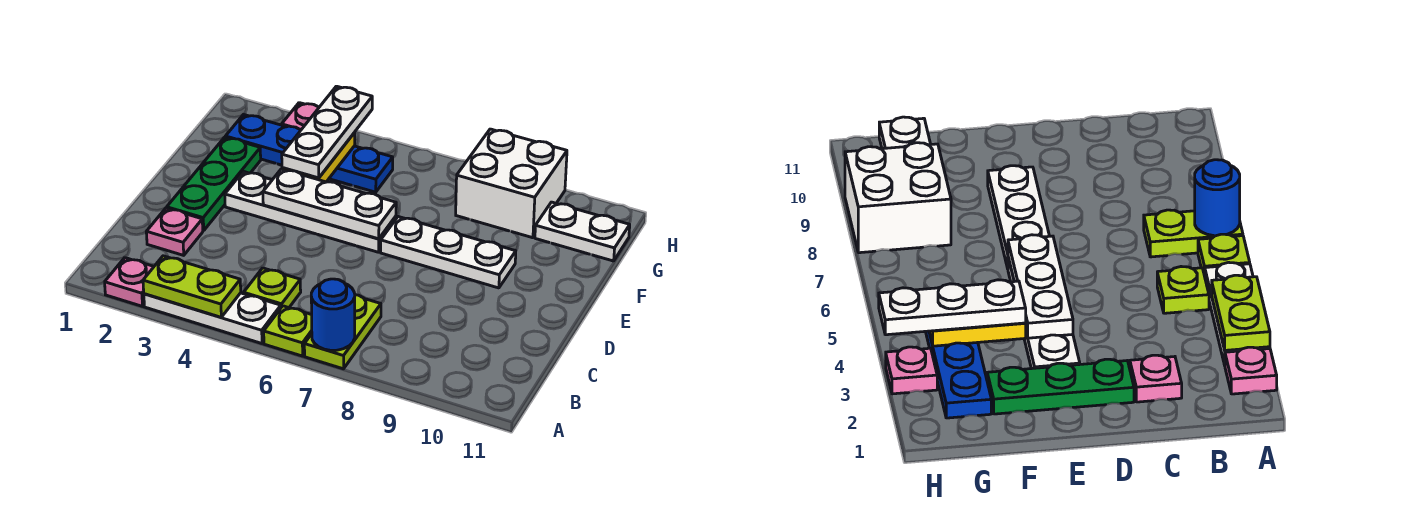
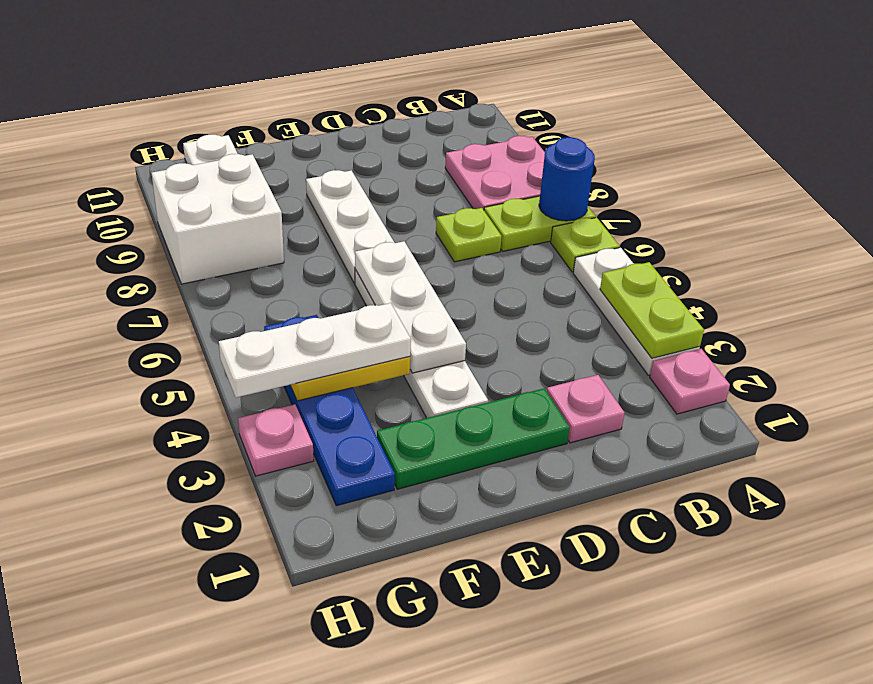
none -> pink 2x2 plate [445,136,545,210]
lime 1x1 plate [244,268,301,308] -> lime 1x1 plate moved to [436,208,502,262]

